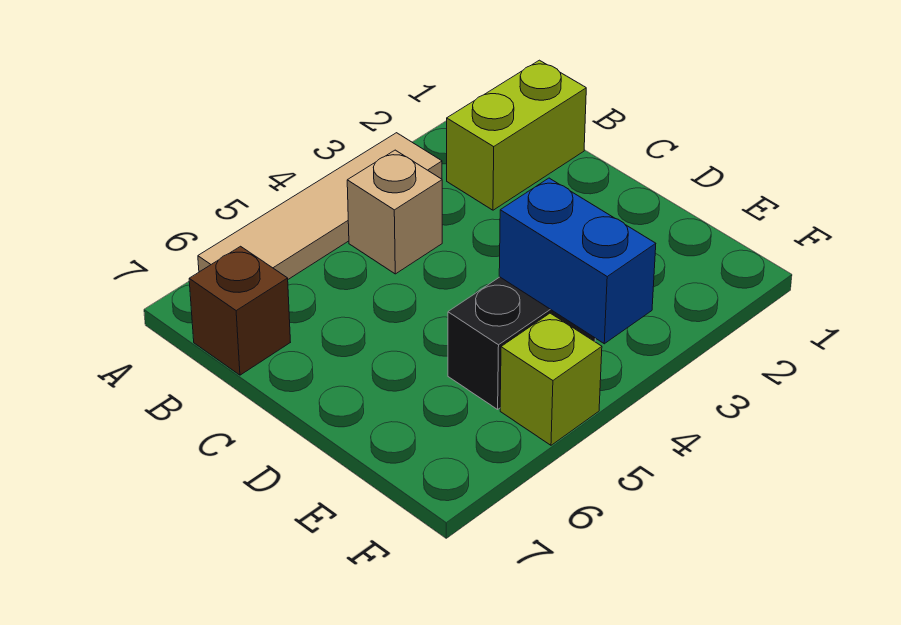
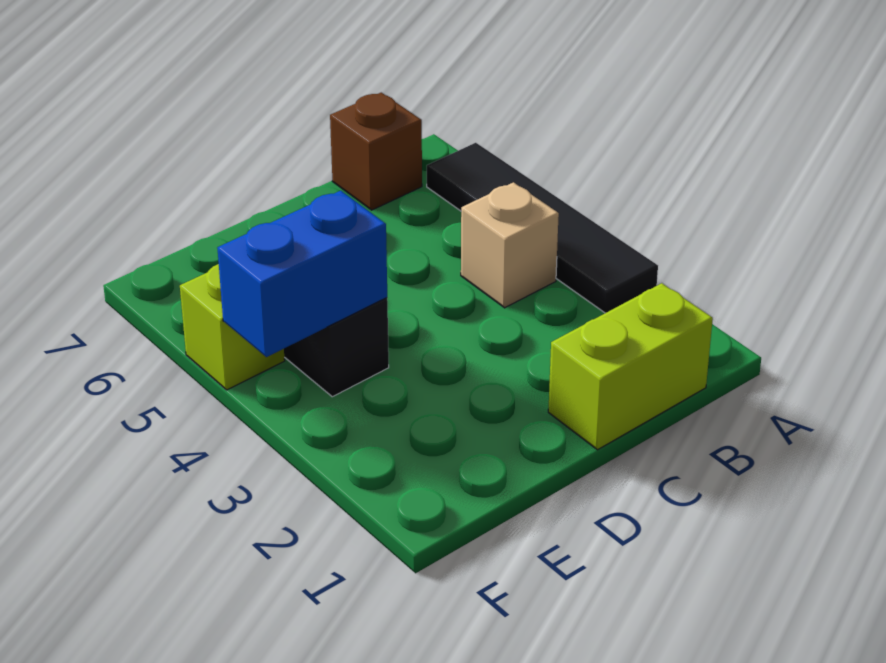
tan 1x4 tile [198,133,442,279] -> black 1x4 tile [427,143,658,313]
lime 1x2 brick [447,60,586,210] -> lime 1x2 brick turned to [548,283,713,450]

